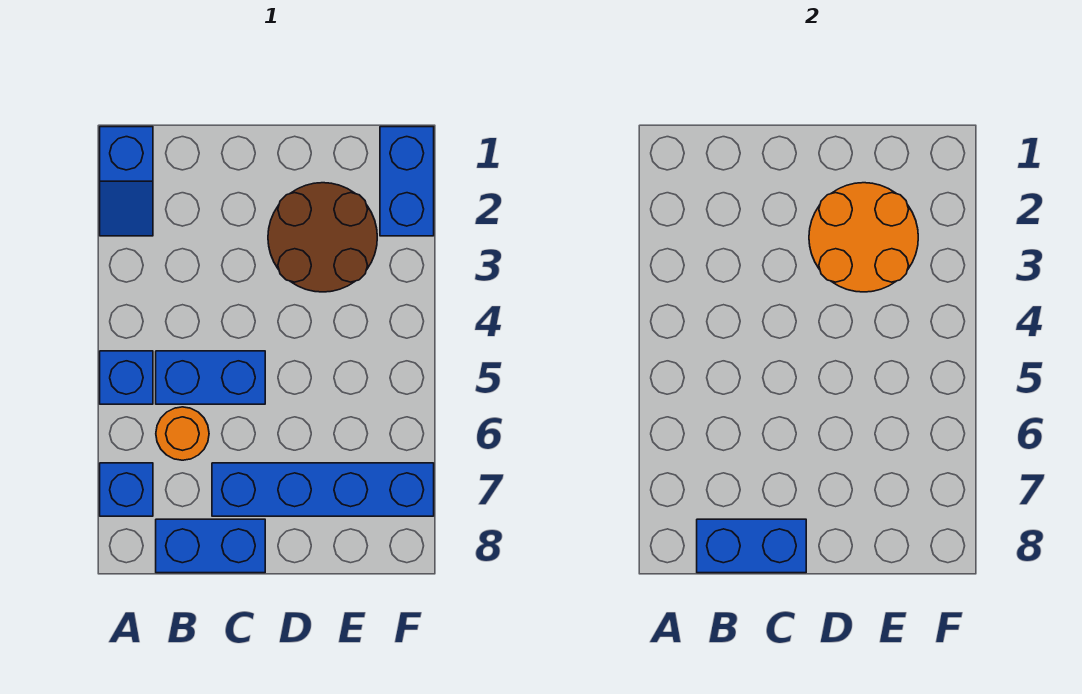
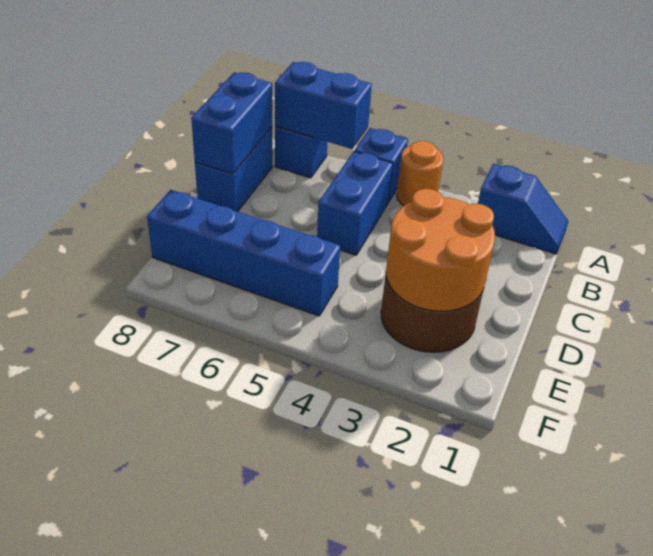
blue 1x2 slope [100,127,153,236] -> blue 1x2 slope turned to [478,164,568,254]
orange 1x1 round brick [156,407,209,460] -> orange 1x1 round brick moved to [397,141,444,206]
blue 1x4 brick [212,463,434,516] -> blue 1x4 brick turned to [147,190,340,316]
blue 1x2 brick [380,127,434,236] -> blue 1x2 brick moved to [275,62,372,149]

